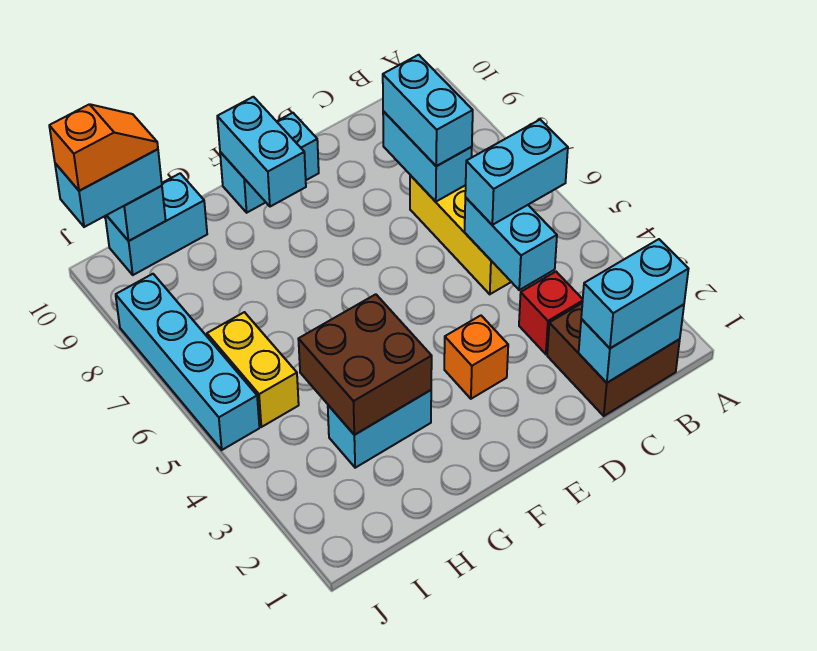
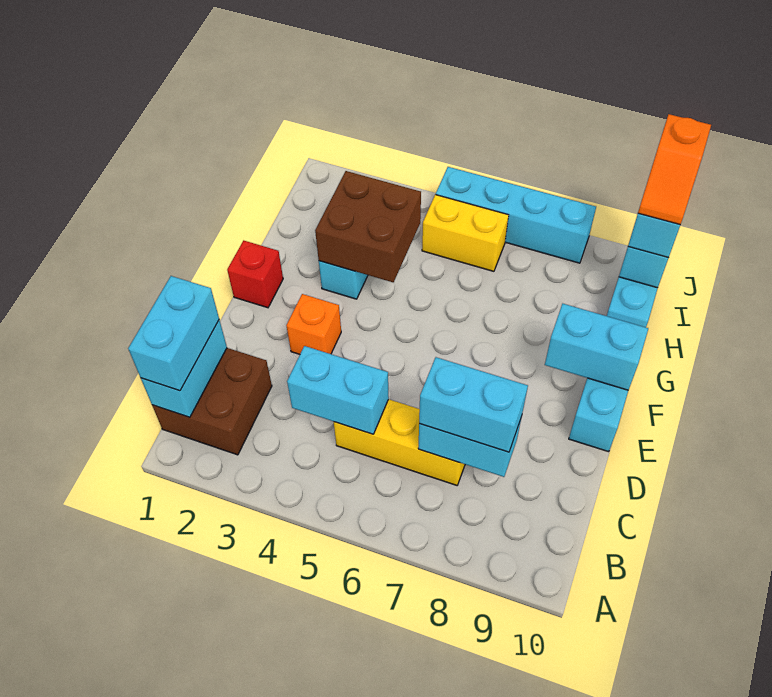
cyan 1x2 brick [465,120,568,225] -> none
red 1x1 brick [519,272,583,354] -> red 1x1 brick moved to [227,240,283,308]

